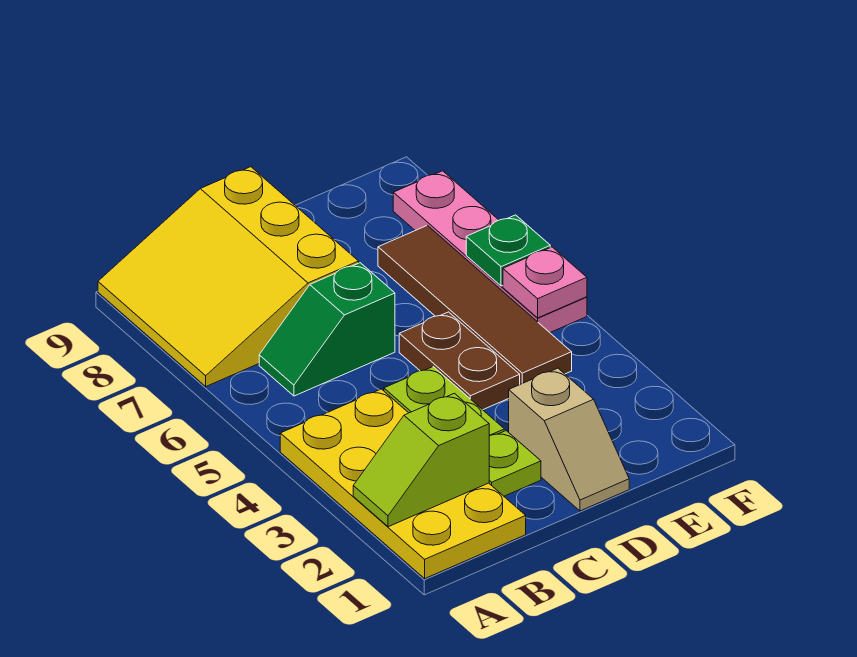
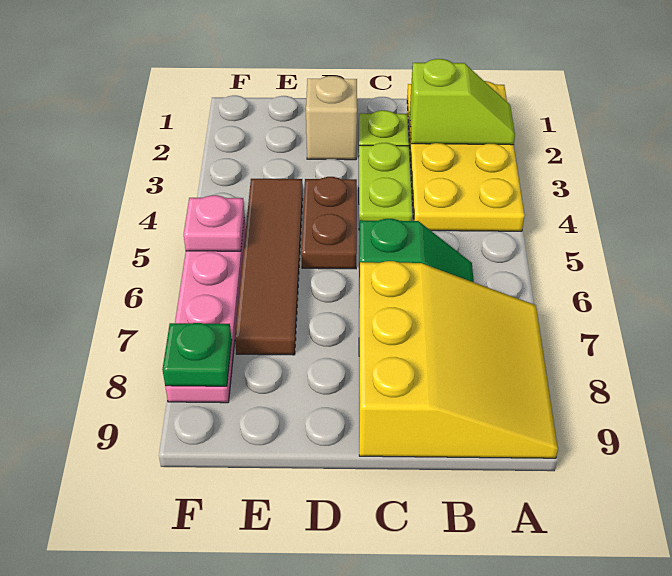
green 1x1 plate [466,215,550,286] -> green 1x1 plate moved to [162,323,232,386]

